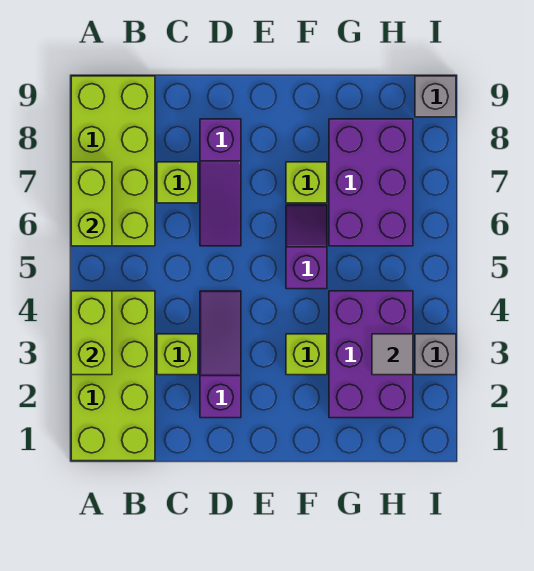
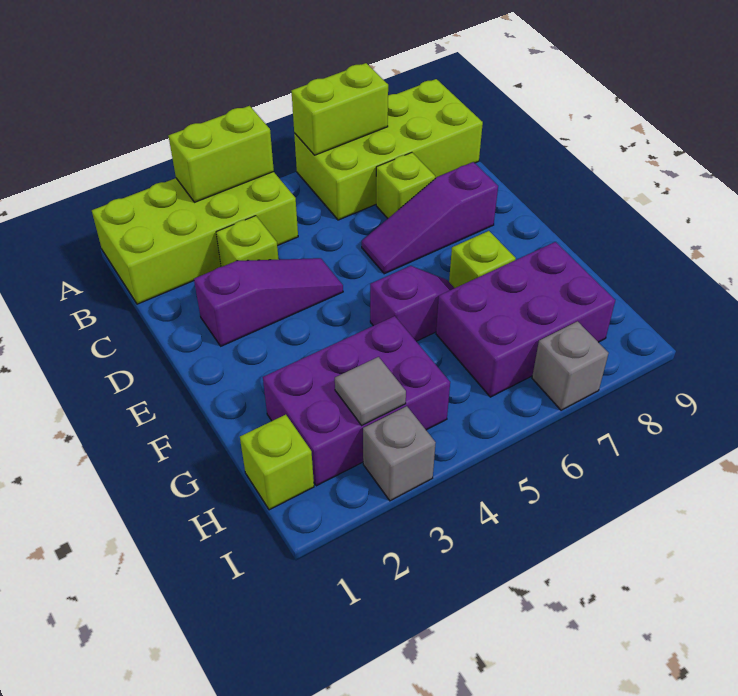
lime 1x1 brick [286,334,327,375] -> lime 1x1 brick moved to [240,415,314,510]
grey 1x1 brick [415,76,456,117] -> grey 1x1 brick moved to [532,321,609,410]

